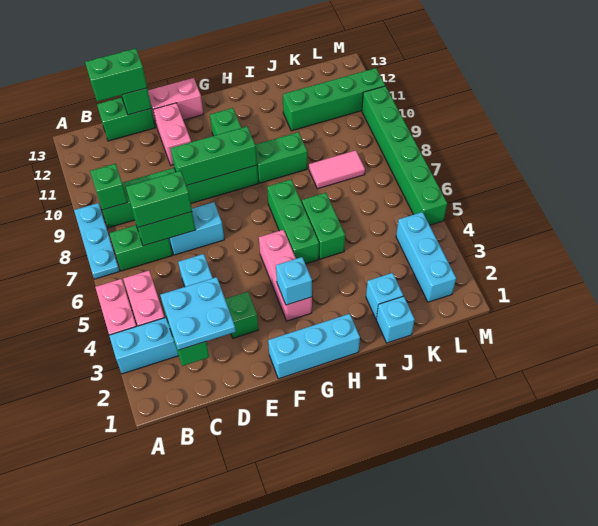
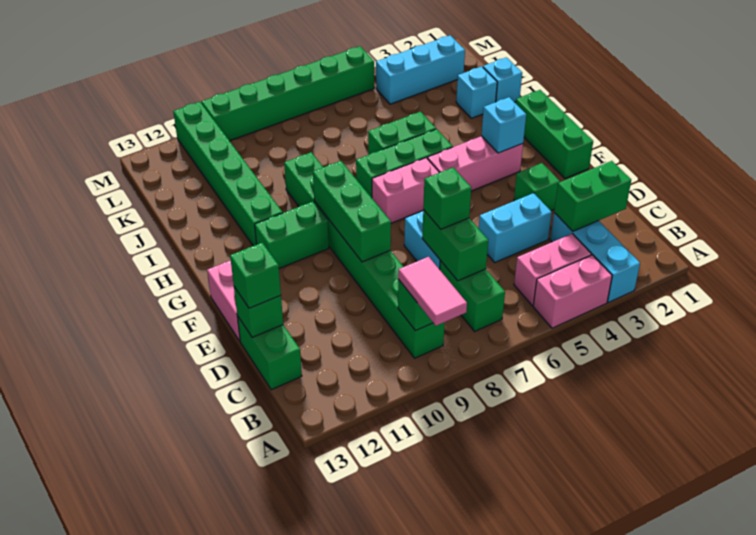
cyan 1x3 plate [74,203,120,279] -> none
cyan 2x2 plate [160,277,236,350] -> none
green 1x2 brick [126,171,192,228] -> green 1x1 brick [423,168,471,229]
green 1x2 brick [85,49,147,101] -> green 1x1 brick [230,243,281,308]
pink 1x2 brick [153,103,191,165] -> pink 1x2 brick moved to [372,158,440,223]
cyan 1x3 brick [268,314,360,379] -> green 1x3 brick [516,90,593,178]
pink 1x2 tile [309,150,365,189] -> pink 1x2 tile moved to [398,257,467,326]
green 1x4 brick [283,68,385,131] -> green 1x6 brick [173,102,283,246]

